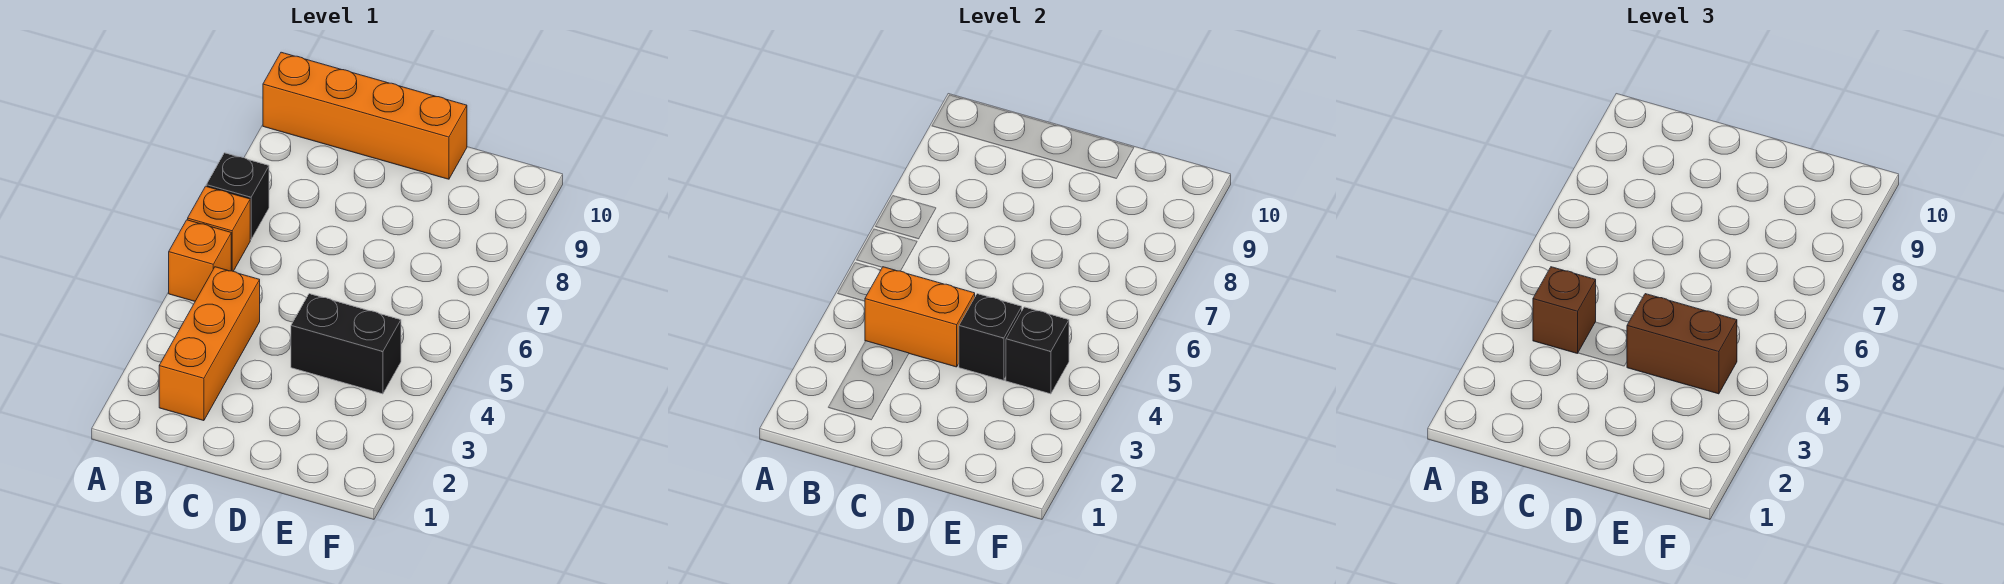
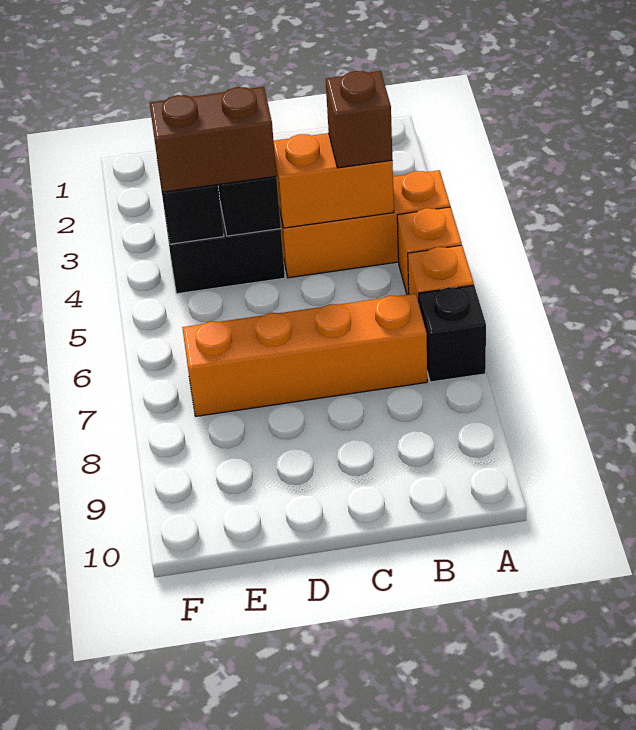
orange 1x4 brick [263,52,467,179] -> orange 1x4 brick moved to [182,294,427,416]
orange 1x3 brick [159,267,260,421] -> orange 1x3 brick turned to [279,170,450,278]

